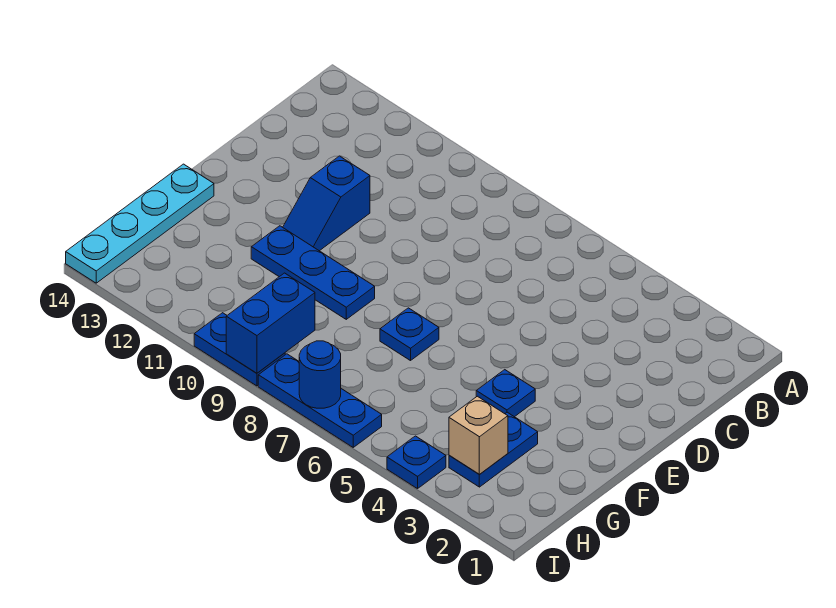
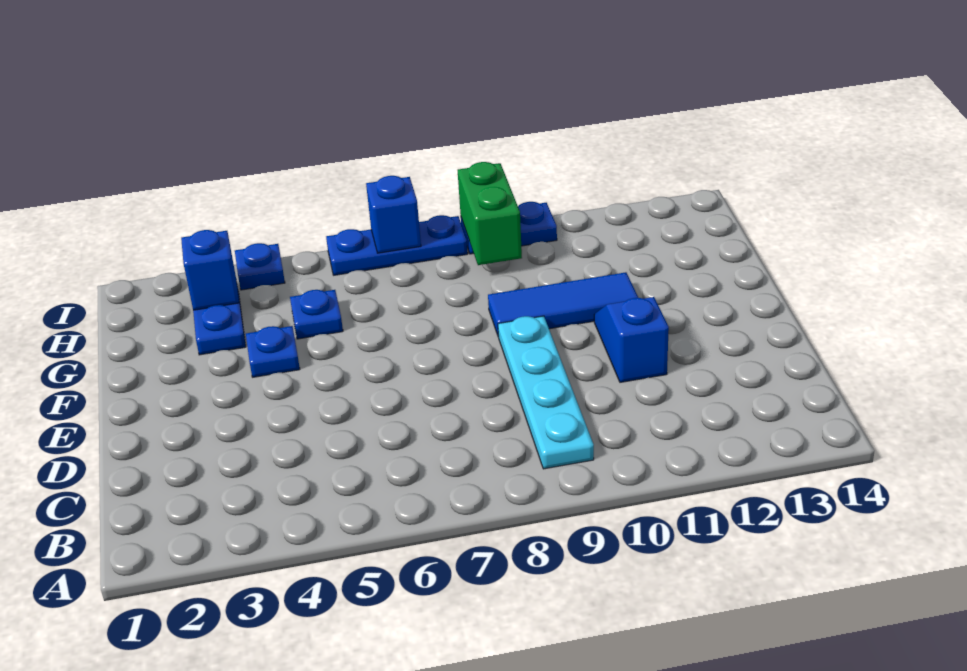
blue 1x1 plate [380,308,439,361] -> blue 1x1 plate moved to [290,290,343,339]
blue 1x3 plate [251,226,375,319] -> blue 1x3 tile [488,272,638,337]
cyan 1x4 plate [66,164,214,283] -> cyan 1x4 plate moved to [498,316,594,469]
tan 1x1 brick [449,396,508,475] -> blue 1x1 brick [181,230,239,310]
blue 1x2 brick [226,273,315,373] -> green 1x2 brick [458,162,522,265]
blue 1x1 round brick [299,341,341,408] -> blue 1x1 brick [366,176,421,253]

